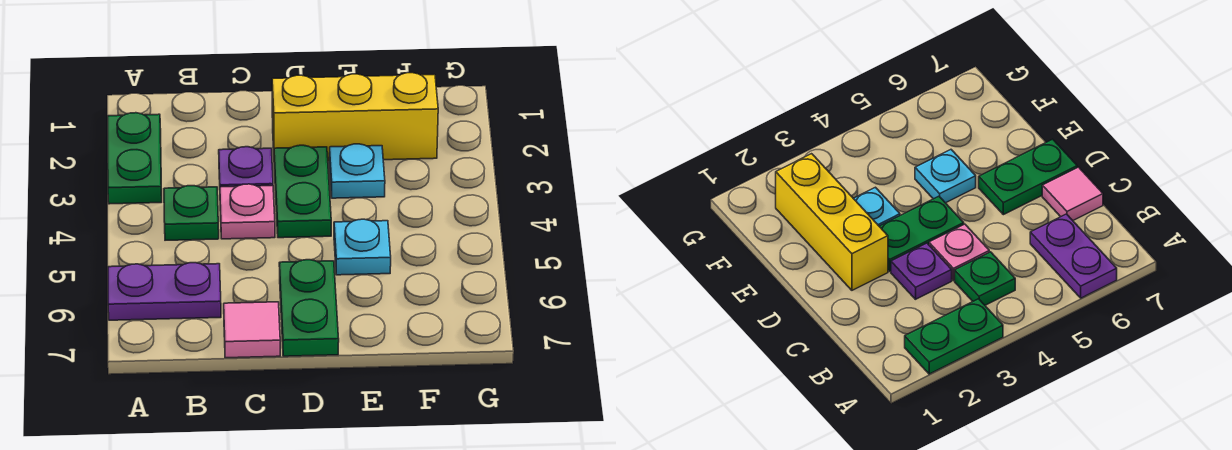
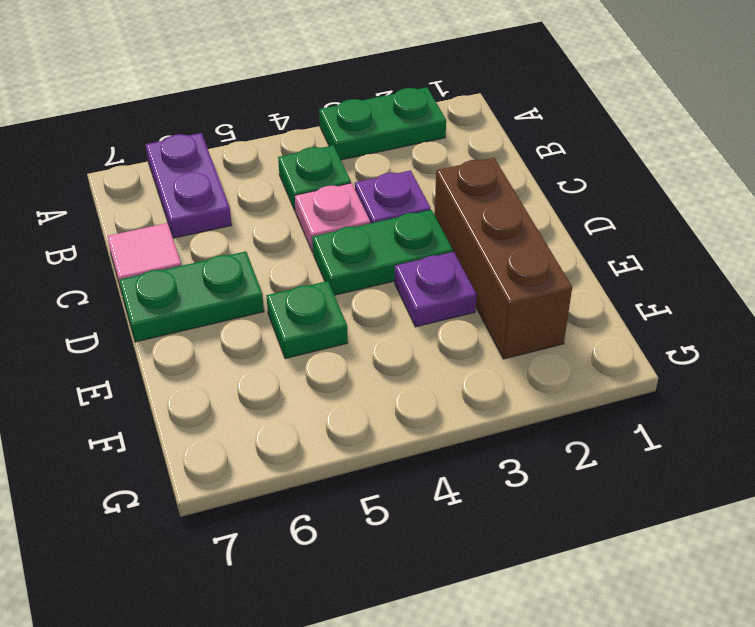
yellow 1x3 brick [272,73,438,161] -> brown 1x3 brick [434,158,572,359]
cyan 1x1 plate [329,144,385,198] -> purple 1x1 plate [395,252,477,327]
cyan 1x1 plate [334,219,391,275] -> green 1x1 plate [266,281,348,358]

